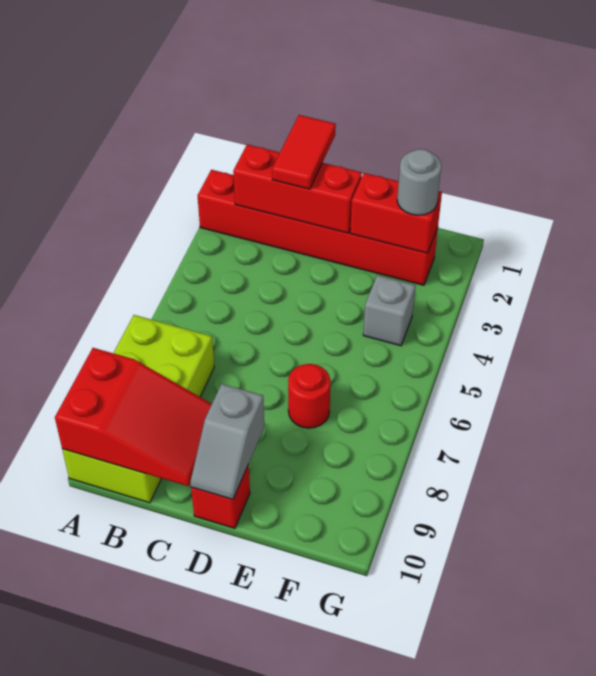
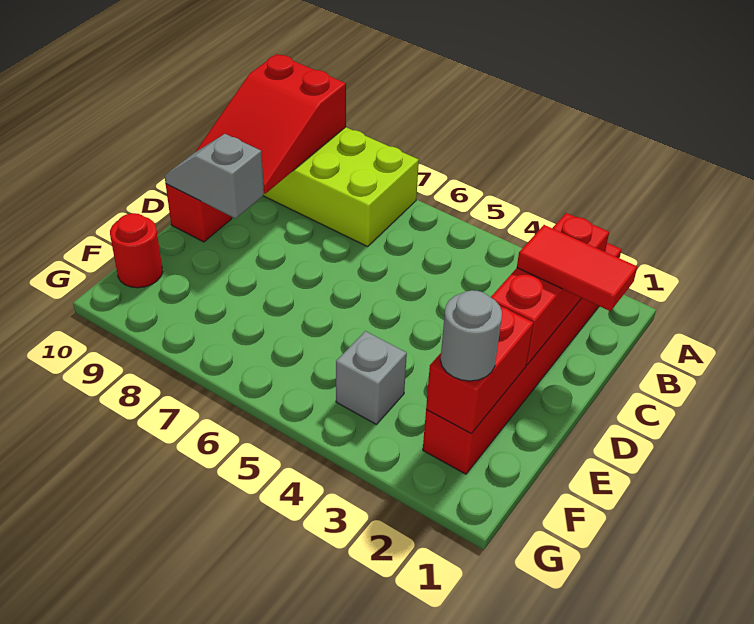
red 1x1 round brick [288,364,331,428] -> red 1x1 round brick moved to [110,213,163,288]

